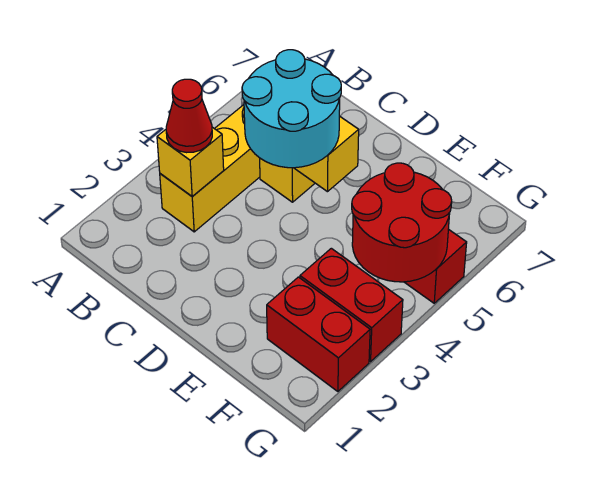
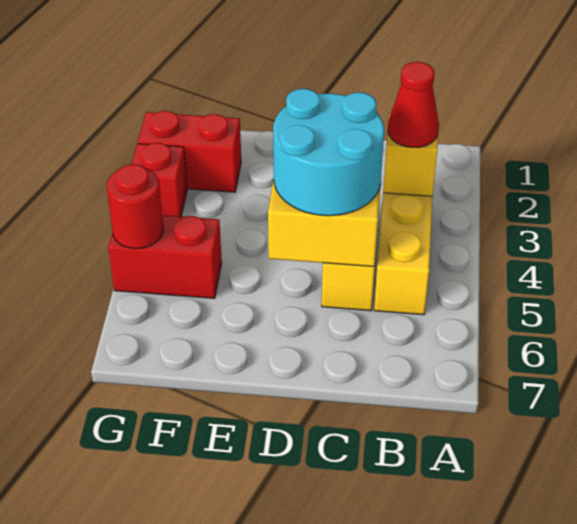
red 1x2 brick [300,248,403,362] -> red 1x1 brick [132,143,187,217]
red 2x2 round brick [352,163,452,282] -> red 1x1 round brick [107,164,163,249]

